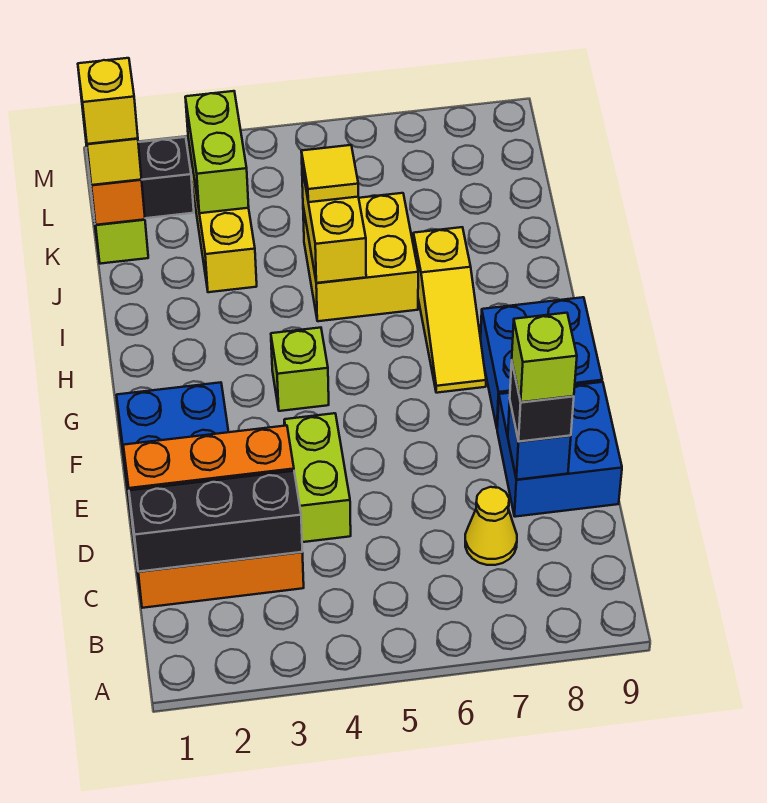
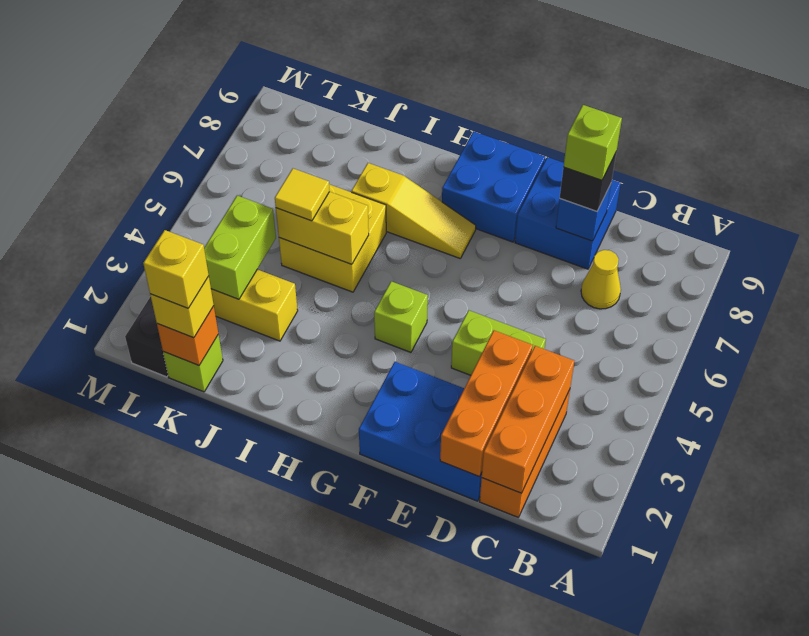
black 1x3 brick [129,471,302,572] -> orange 1x3 brick [482,346,574,493]
lime 1x2 brick [185,91,249,213] -> lime 1x2 brick turned to [204,196,276,299]

